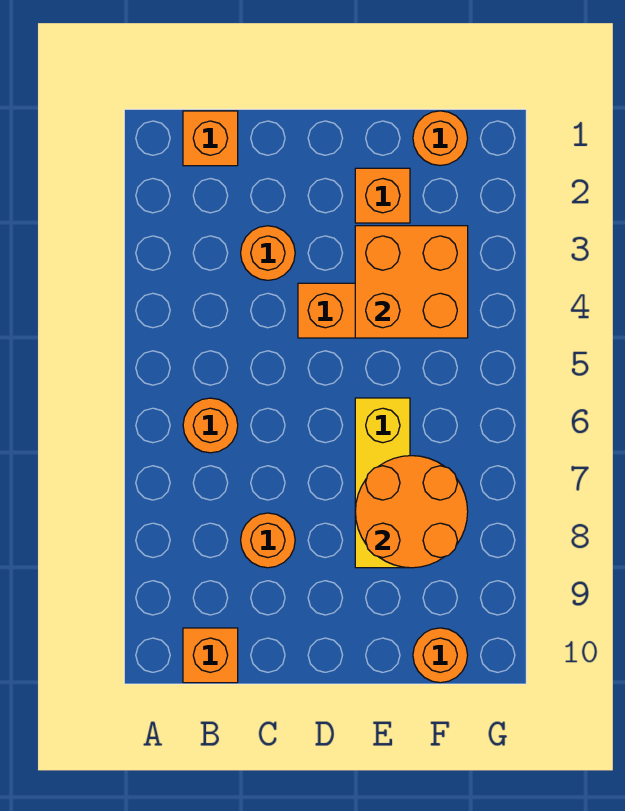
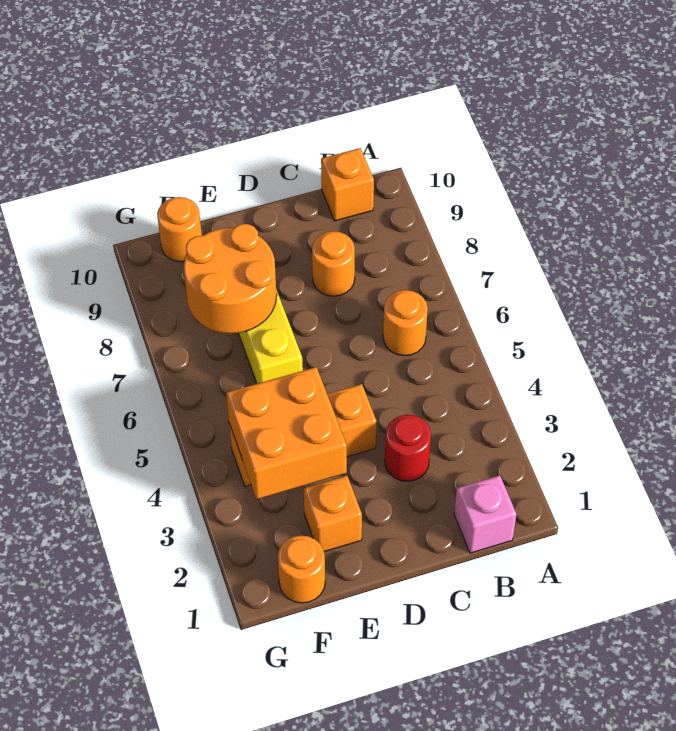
orange 1x1 brick [183,111,238,166] -> pink 1x1 brick [454,475,516,553]
orange 1x1 round brick [241,226,295,280] -> red 1x1 round brick [385,415,431,481]

